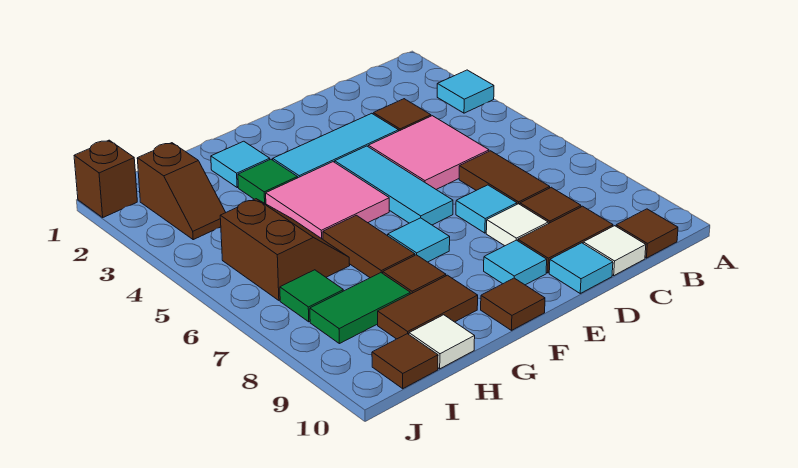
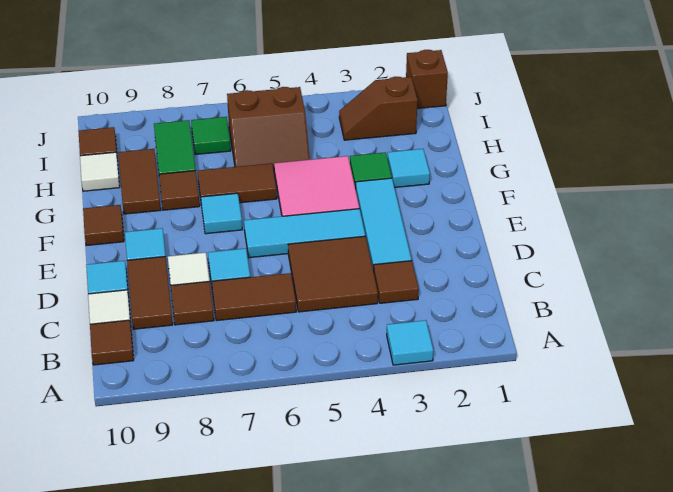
pink 2x2 tile [368,116,489,190] -> brown 2x2 tile [288,236,378,312]

